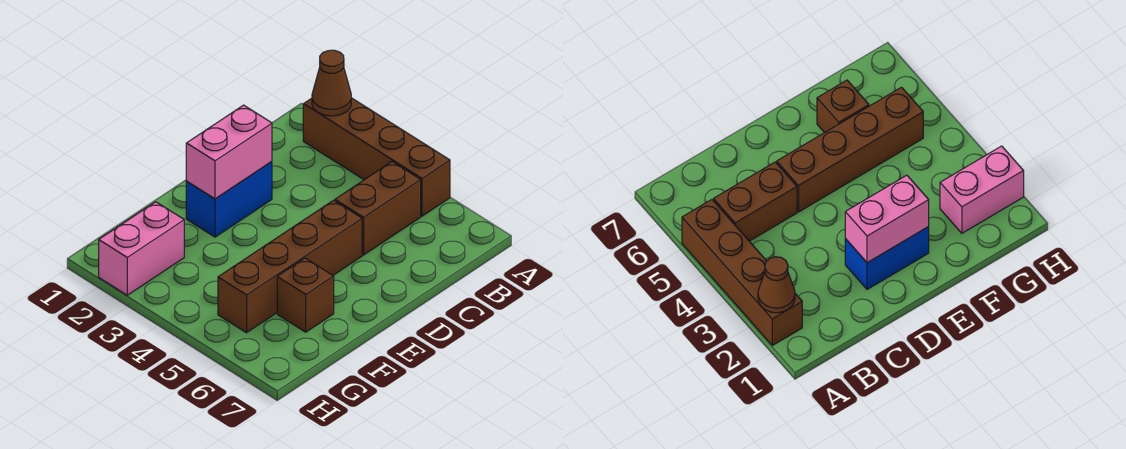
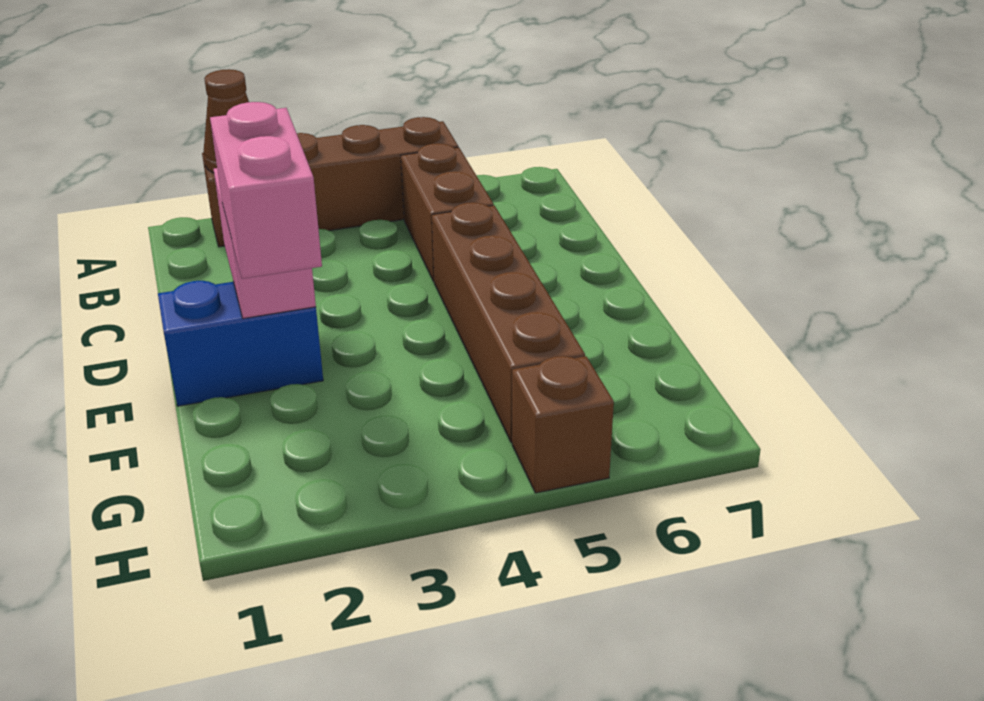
blue 1x2 brick [186,161,272,237] -> blue 1x2 brick turned to [158,281,323,406]
brown 1x1 brick [277,258,334,332] -> brown 1x1 brick moved to [512,356,614,493]
pink 1x2 brick [99,202,184,295] -> pink 1x2 brick moved to [210,102,322,279]

